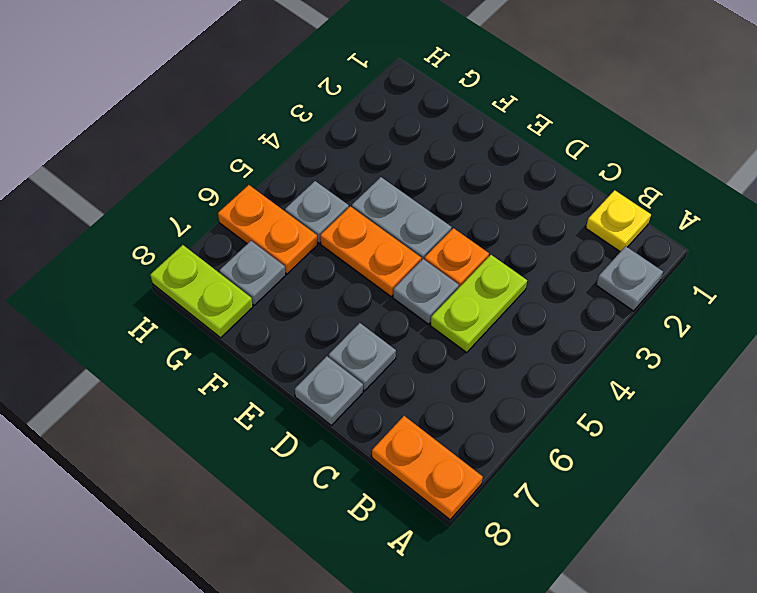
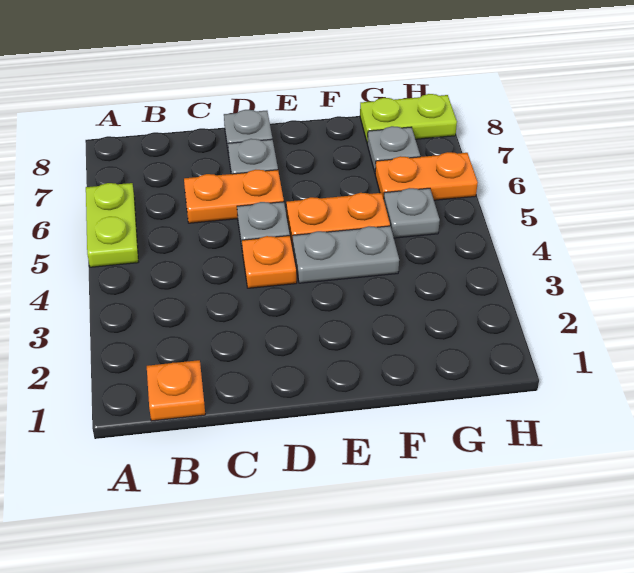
grey 1x1 plate [596,246,663,311] -> none
orange 1x2 plate [372,416,483,520] -> orange 1x2 plate moved to [184,170,284,223]
yellow 1x1 plate [586,190,651,252] -> orange 1x1 plate [147,360,205,421]
lime 1x2 plate [430,255,527,352] -> lime 1x2 plate moved to [86,183,138,267]

